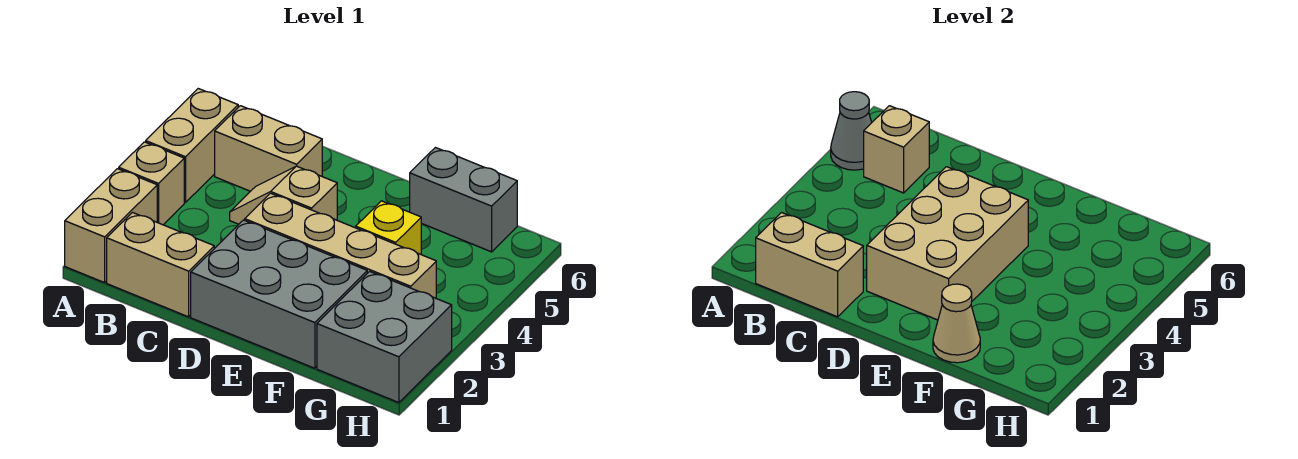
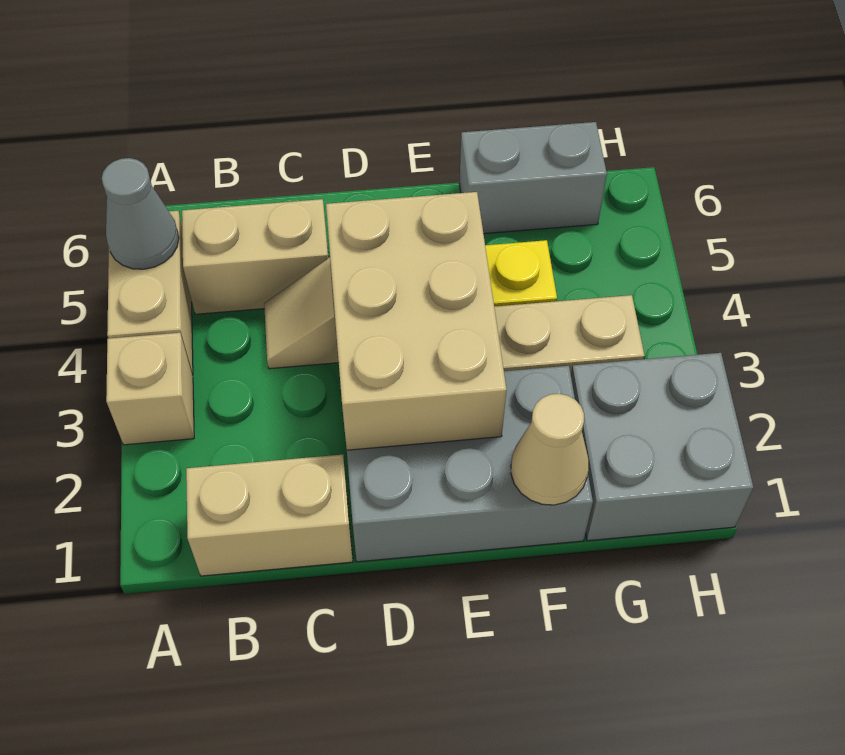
tan 1x2 brick [65,169,157,283] -> none
tan 1x2 brick [756,213,863,317] -> none
tan 1x1 brick [864,106,929,193] -> none

